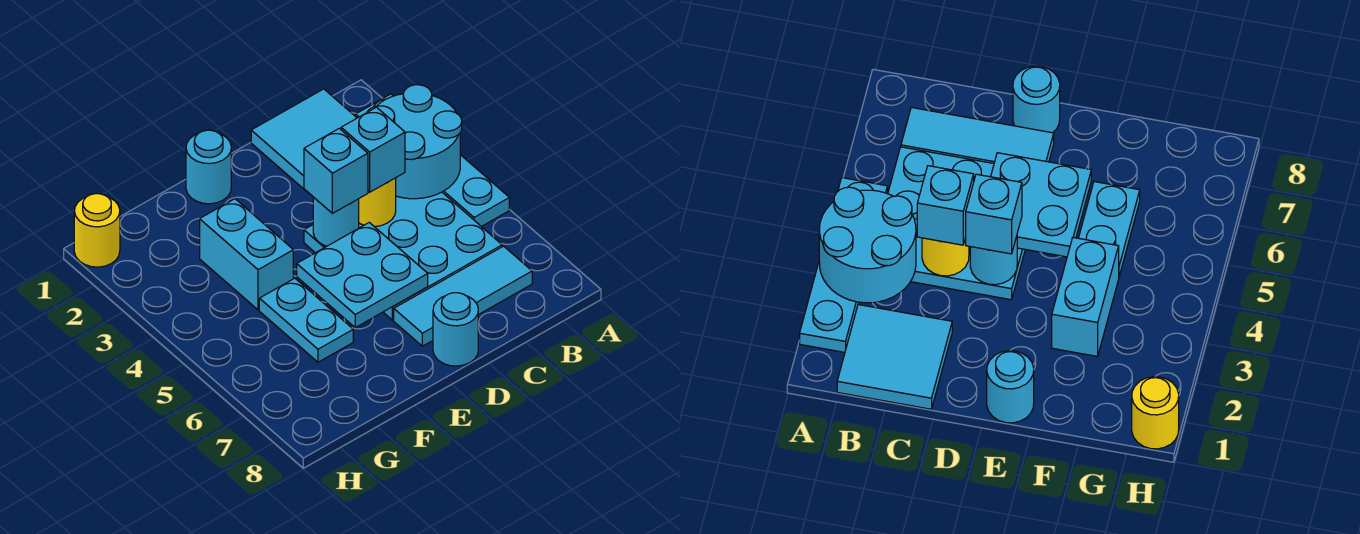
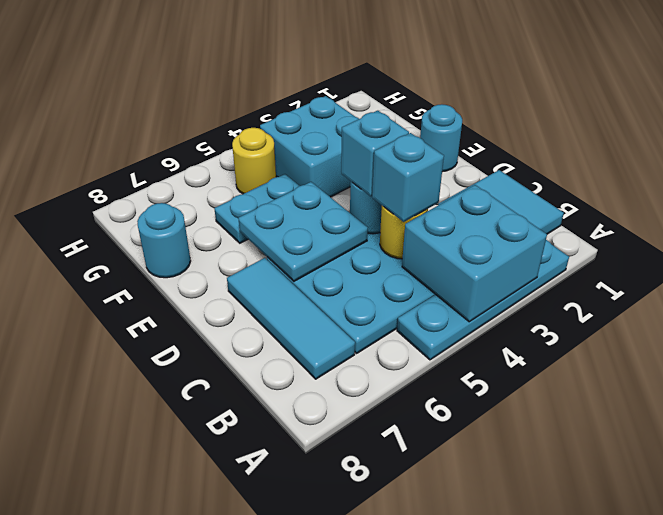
cyan 2x2 round brick [368,85,462,199] -> cyan 2x2 brick [402,185,547,322]
cyan 1x1 round brick [433,293,478,366] -> cyan 1x1 round brick moved to [137,203,191,278]
cyan 1x2 brick [200,199,293,310] -> cyan 2x2 brick [260,96,359,197]
yellow 1x1 round brick [74,194,120,267] -> yellow 1x1 round brick moved to [232,128,276,194]

